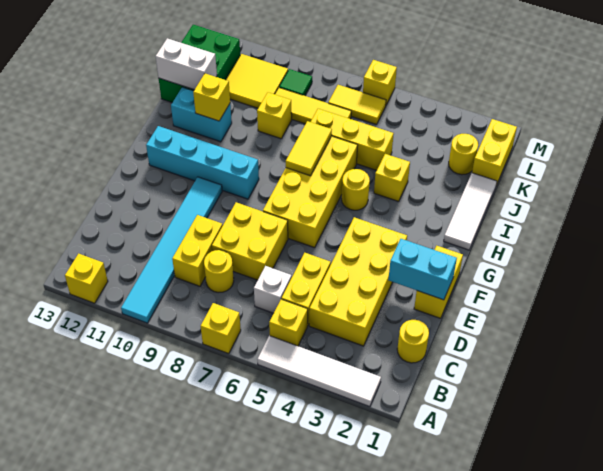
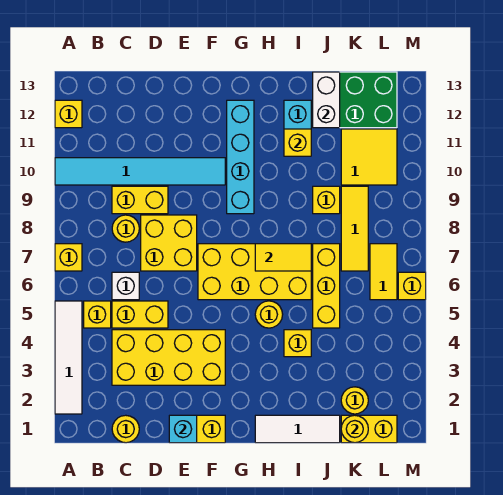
cyan 1x2 brick [388,239,457,300] -> cyan 1x1 brick [169,415,197,443]
none -> yellow 1x1 round brick [341,415,368,443]
green 1x1 tile [279,69,312,96] -> none

